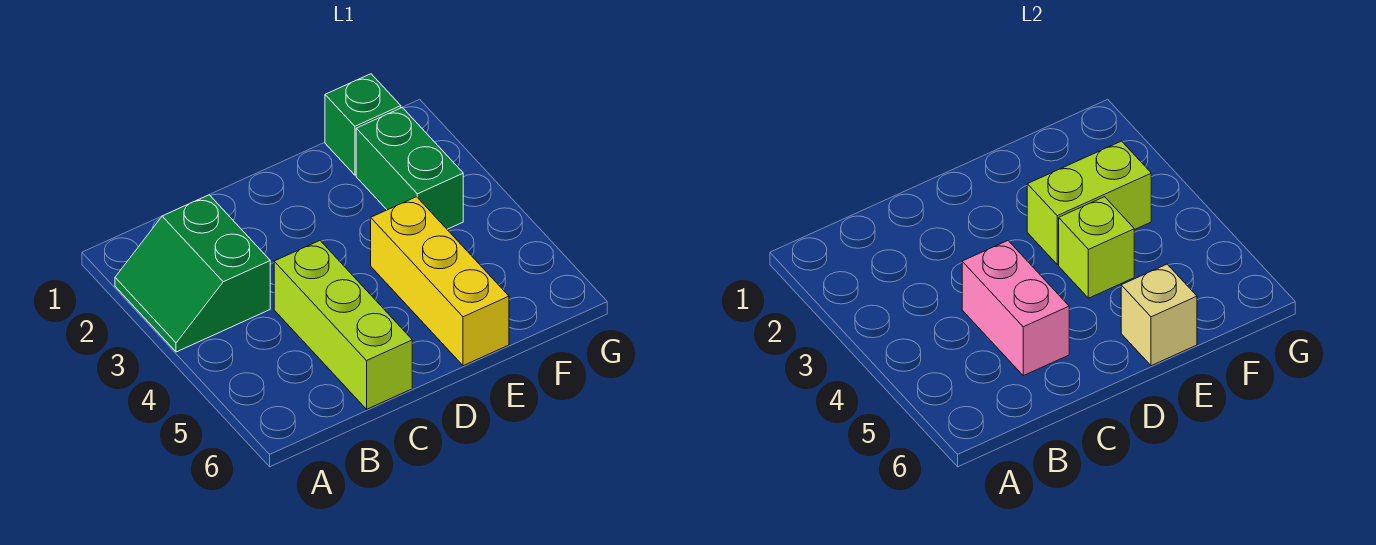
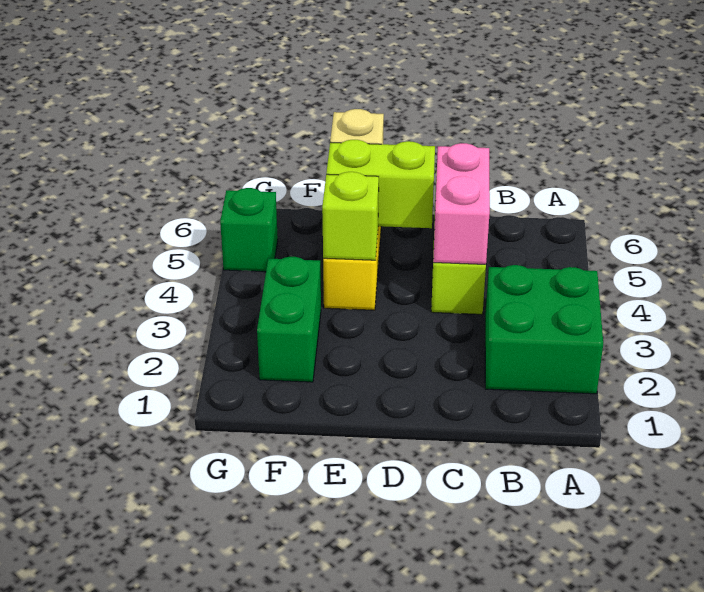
green 2x2 slope [115,195,270,352] -> green 2x2 brick [485,265,603,394]
lime 1x2 brick [1027,141,1151,264] -> lime 1x2 brick moved to [326,140,435,228]
green 1x1 brick [325,74,401,175] -> green 1x1 brick moved to [220,188,278,272]

